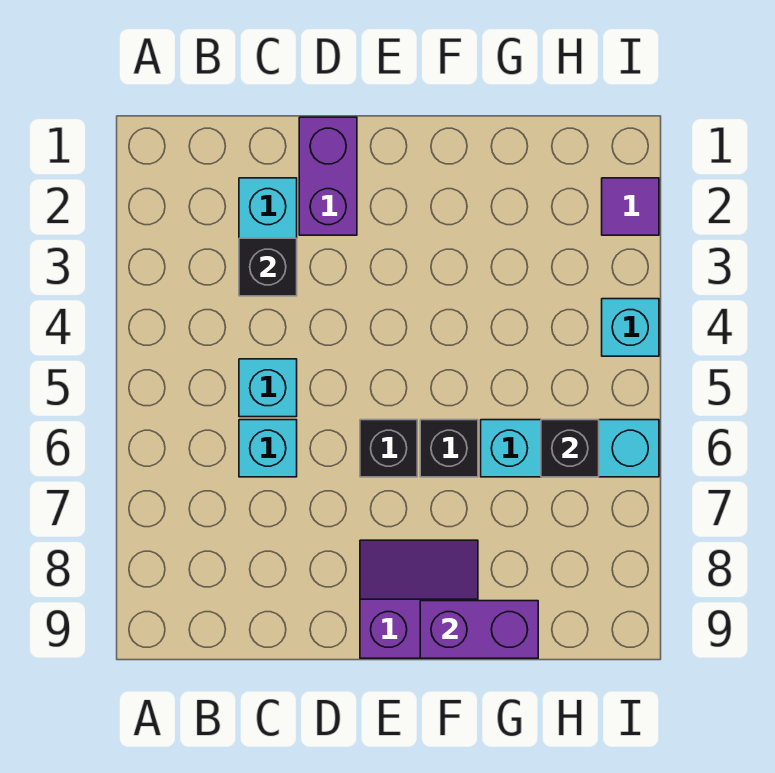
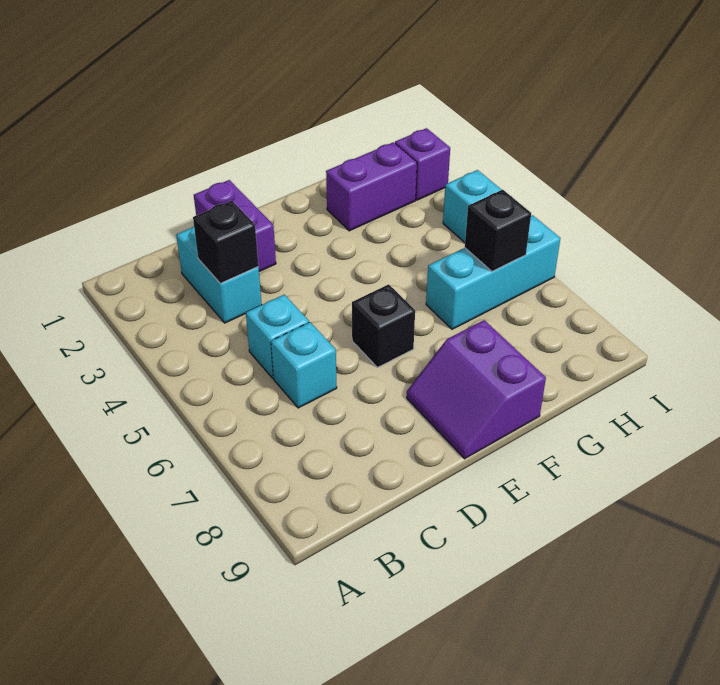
purple 2x2 slope [360,540,478,658] -> purple 2x2 slope turned to [407,320,546,459]
black 1x1 brick [420,420,478,477] -> none
purple 1x2 brick [420,601,538,658] -> purple 1x2 brick moved to [326,142,417,231]
purple 1x1 tile [602,178,659,235] -> purple 1x1 brick [395,128,450,200]

